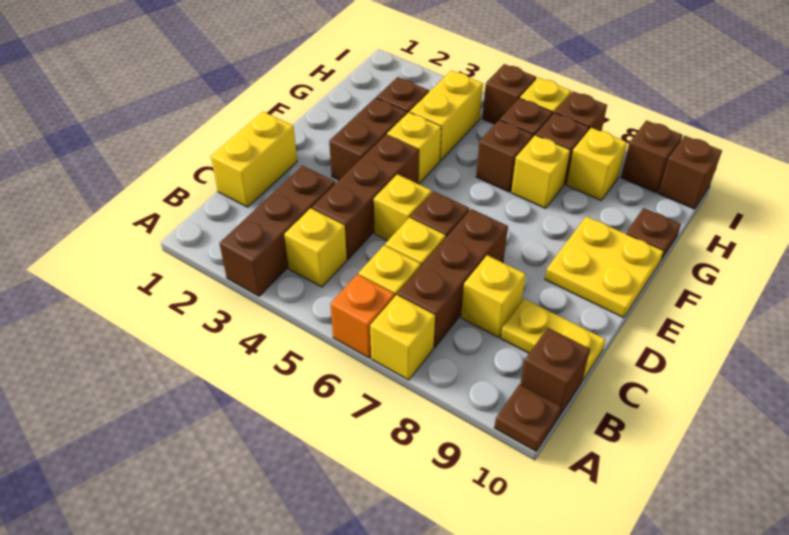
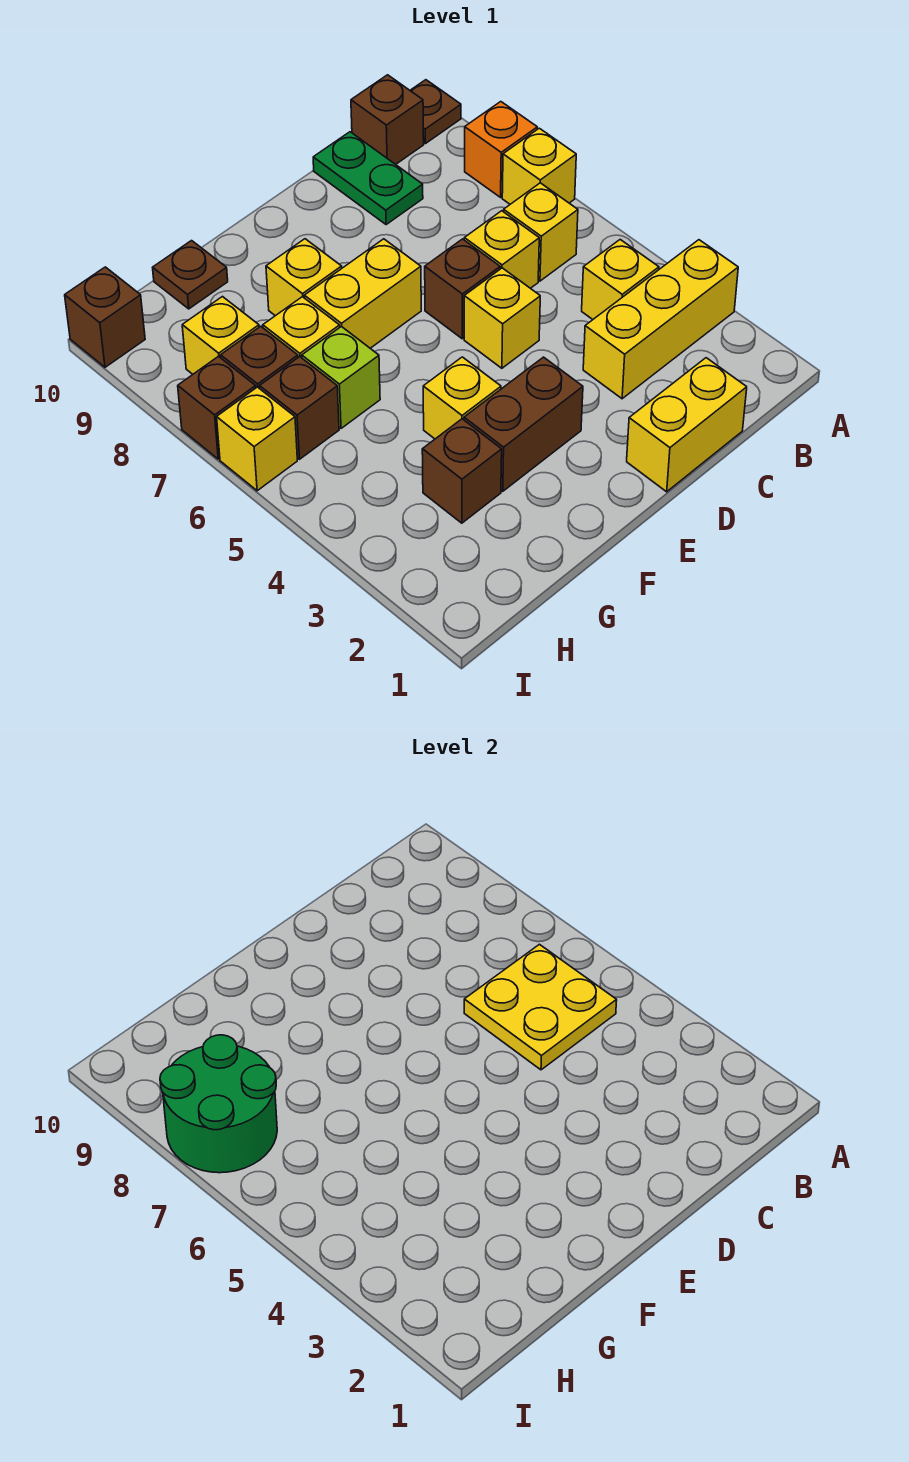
brown 1x3 brick [219,166,335,296] -> yellow 1x3 brick [583,240,738,399]
orange 1x1 brick [330,274,395,358] -> orange 1x1 brick moved to [465,102,537,197]
brown 1x3 brick [398,209,508,348] -> none
brown 1x3 brick [312,135,419,259] -> none
yellow 1x1 brick [461,255,526,337] -> yellow 1x1 brick moved to [266,239,342,316]
yellow 1x2 plate [501,299,606,381] -> green 1x2 plate [313,132,423,225]
yellow 2x2 plate [545,216,663,318] -> yellow 2x2 plate moved to [464,944,617,1070]
yellow 1x2 brick [410,71,483,161] -> yellow 1x2 brick moved to [304,239,421,348]
brown 1x1 brick [476,120,533,192] -> lime 1x1 brick [302,326,380,428]
none -> green 2x2 round brick [160,1035,277,1173]
brown 1x1 brick [482,64,536,124] -> none
brown 1x1 brick [621,120,682,193] -> none

